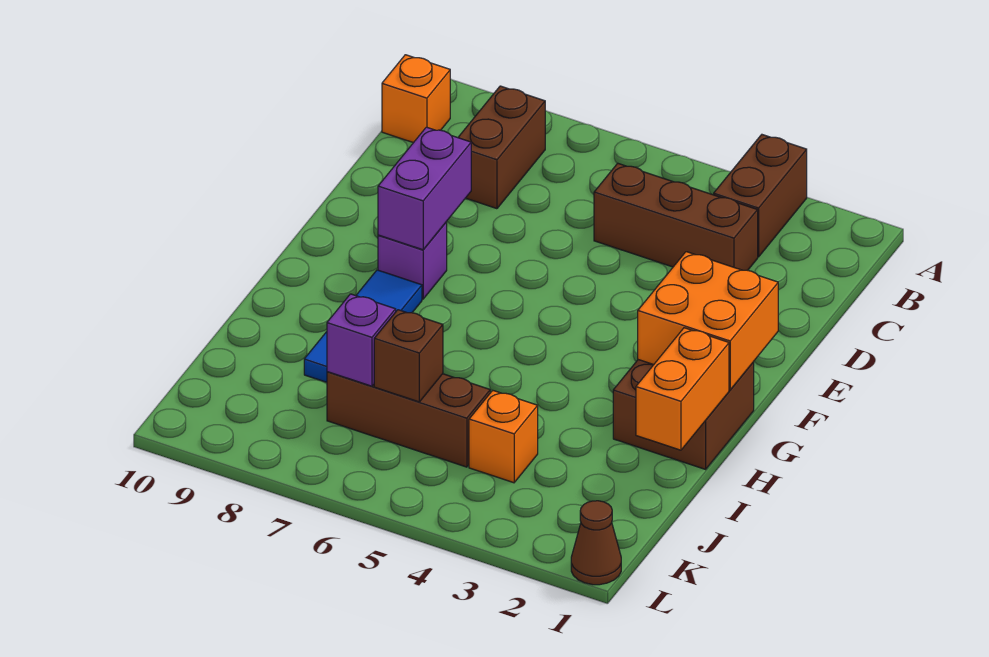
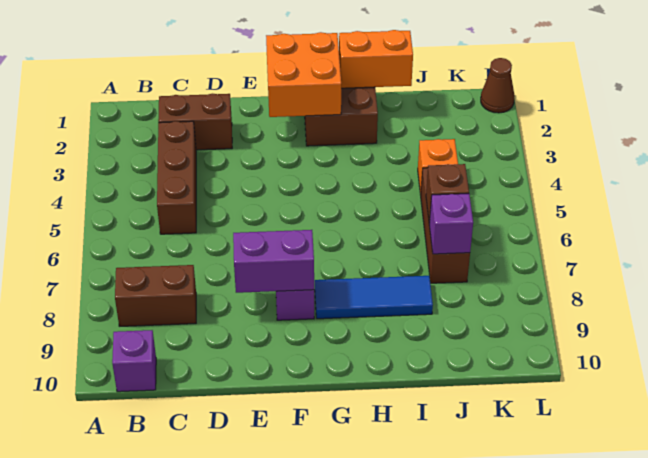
brown 1x2 brick [714,135,807,257] -> brown 1x2 brick moved to [158,94,232,150]
orange 1x1 brick [382,55,450,143] -> purple 1x1 brick [112,330,156,392]

